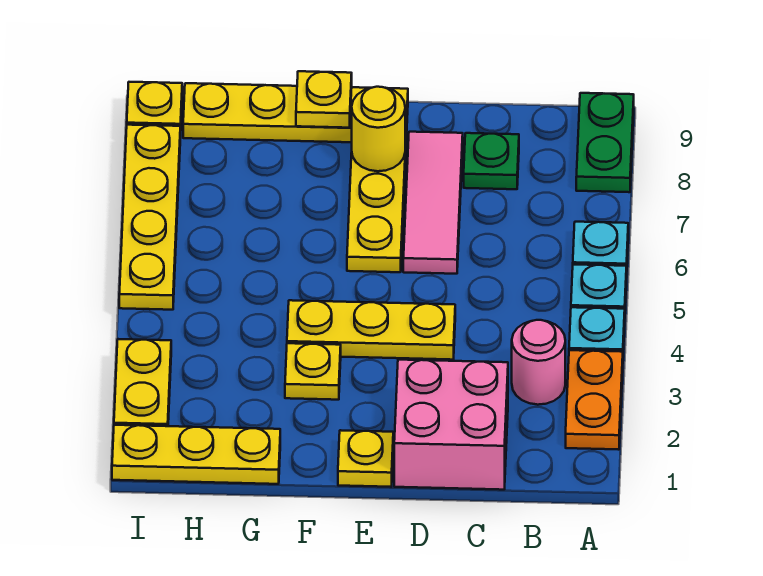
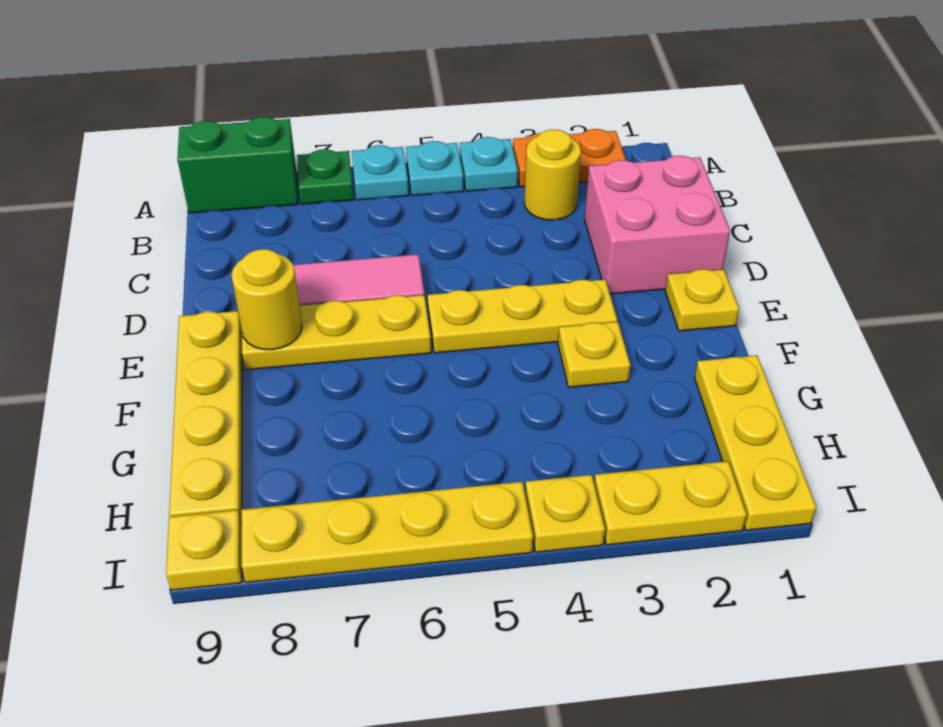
green 1x2 plate [576,93,634,192] -> green 1x2 brick [177,117,298,213]
pink 1x1 round brick [512,320,565,405] -> yellow 1x1 round brick [524,129,581,220]
green 1x1 plate [464,133,519,189] -> green 1x1 plate moved to [297,149,354,204]
yellow 1x3 plate [287,300,455,360] -> yellow 1x3 plate turned to [428,280,617,353]
yellow 1x1 plate [296,71,352,128] -> yellow 1x1 plate moved to [525,475,605,552]

